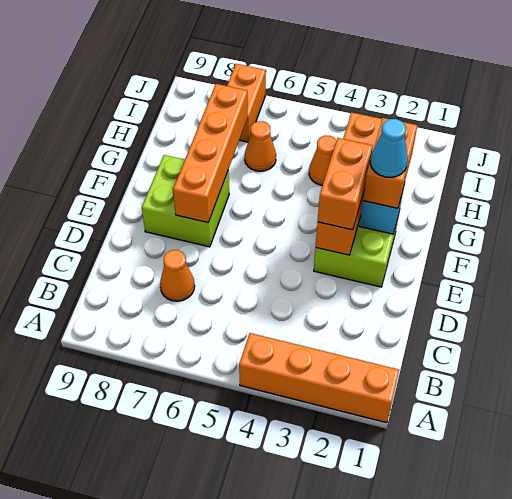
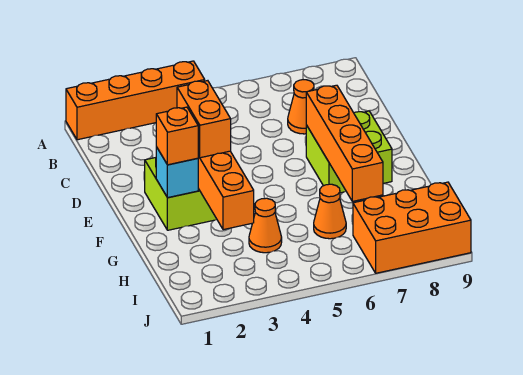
orange 1x2 brick [363,118,417,208] -> orange 1x1 brick [156,107,198,165]
cyan 1x1 cone [370,119,408,177] -> none
orange 1x2 brick [227,64,266,142] -> orange 2x3 brick [353,182,471,273]

